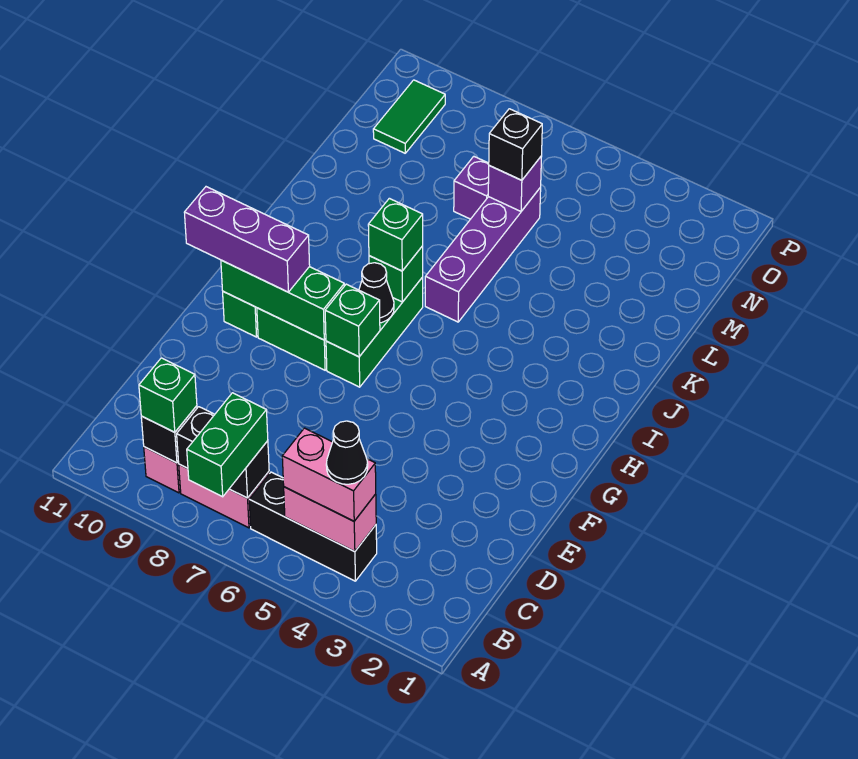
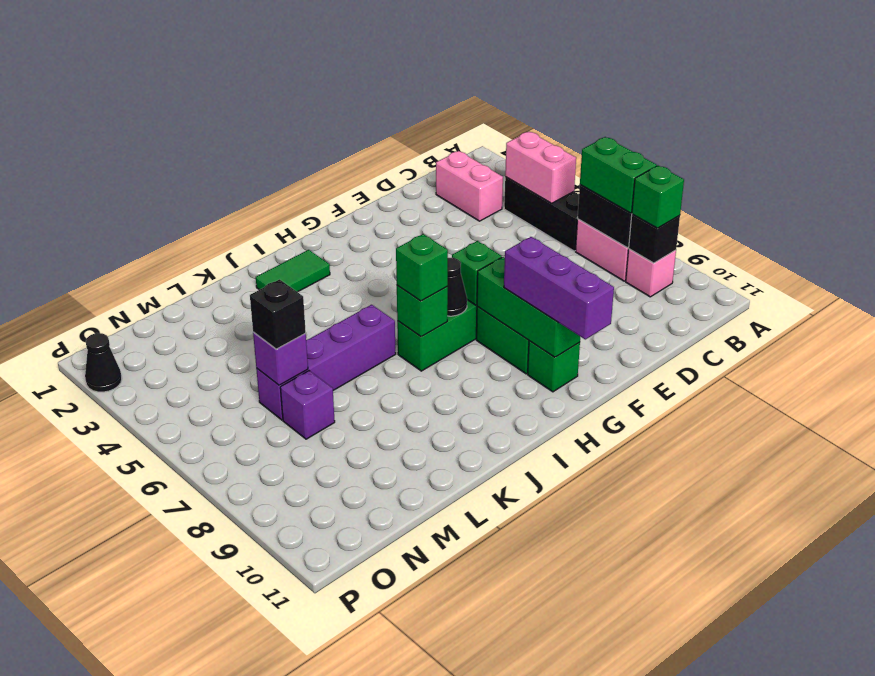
green 1x2 brick [187,393,268,497] -> green 1x2 brick turned to [580,137,657,213]
pink 1x2 brick [282,428,376,521] -> pink 1x2 brick moved to [436,151,503,221]
black 1x1 cone [326,421,368,484] -> black 1x1 cone moved to [85,333,122,392]
green 1x2 tile [373,80,445,153] -> green 1x2 tile moved to [256,250,330,292]

